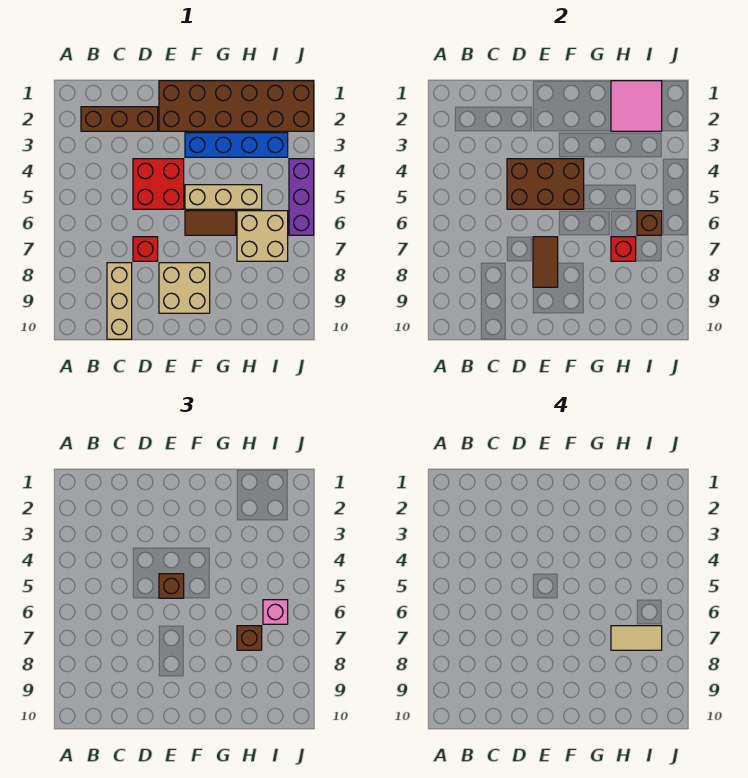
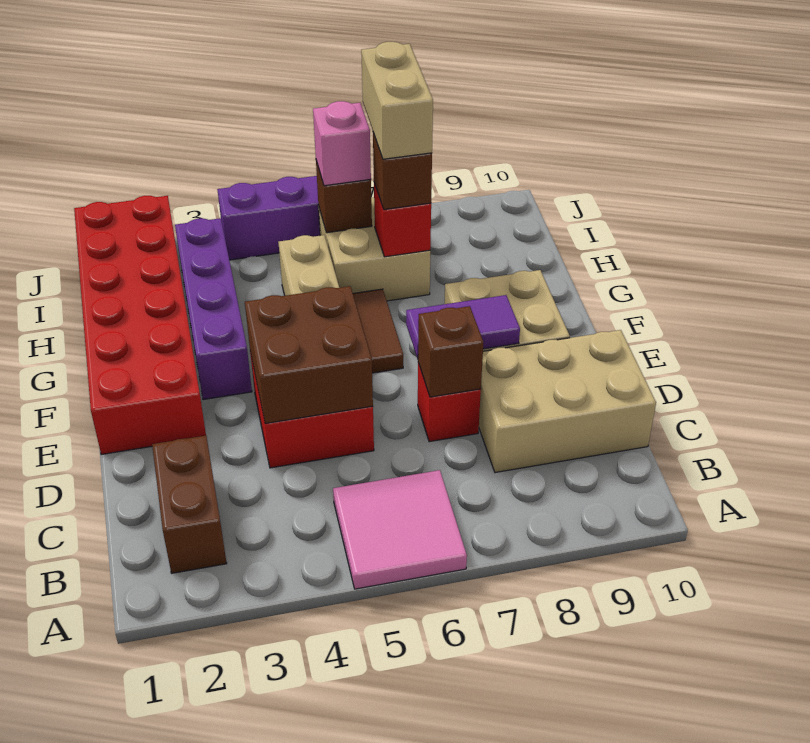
brown 1x3 brick [81,107,158,131] -> brown 1x2 brick [152,436,227,573]
tan 1x3 brick [107,263,132,339] -> tan 2x3 brick [479,330,656,473]
brown 2x3 brick [507,159,584,209] -> brown 2x2 brick [245,286,373,424]
brown 2x6 brick [159,81,314,131] -> red 2x6 brick [74,196,206,455]
brown 1x1 brick [159,574,184,598] -> brown 1x1 brick moved to [418,306,483,397]
brown 1x2 tile [533,237,558,287] -> purple 1x2 tile [406,295,520,359]
blue 1x4 brick [185,133,288,157] -> purple 1x4 brick [175,218,252,400]
pink 2x2 tile [611,81,662,131] -> pink 2x2 tile moved to [333,470,467,589]
tan 1x2 tile [611,626,662,650] -> tan 1x2 brick [361,42,433,159]

